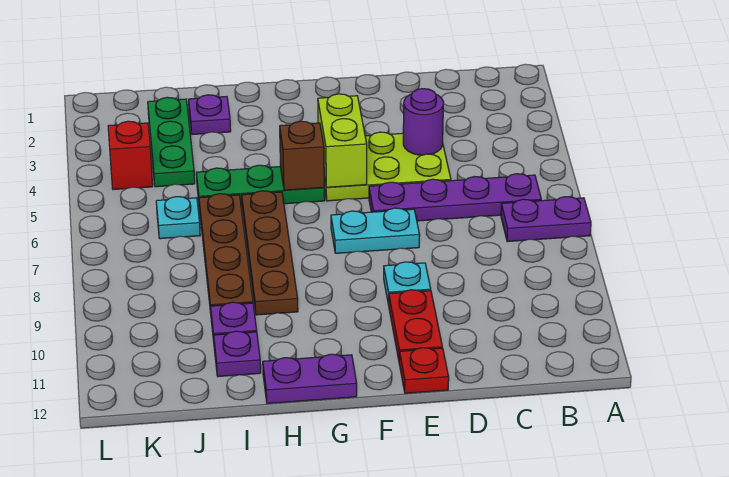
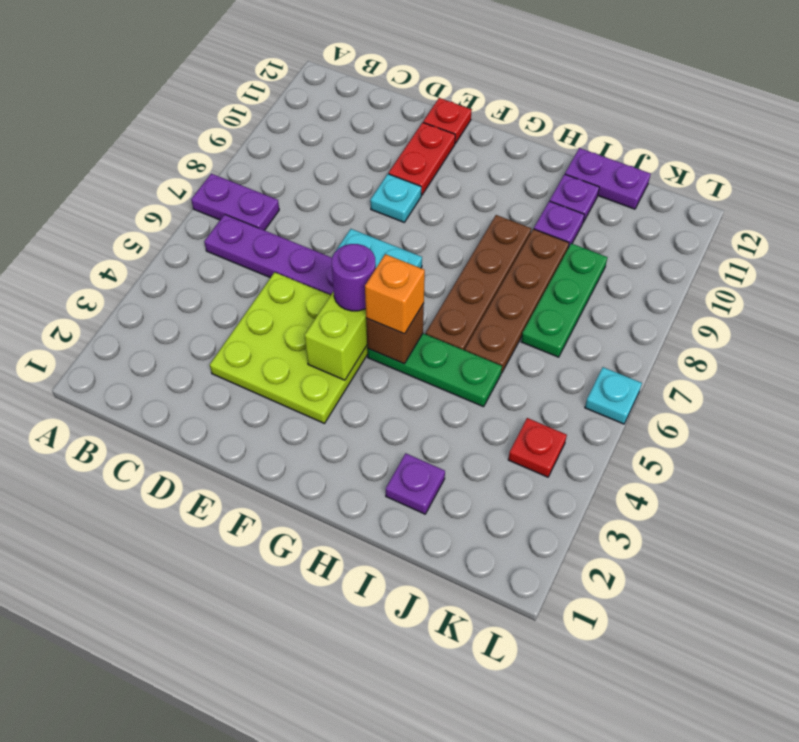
lime 2x3 plate [324,132,451,201] -> lime 3x3 plate [210,272,368,424]
purple 1x1 round brick [403,89,443,155] -> purple 1x1 round brick moved to [332,244,376,311]
none -> orange 1x1 brick [365,254,425,334]
purple 1x2 plate [263,354,357,403] -> purple 1x2 plate moved to [565,148,651,209]
green 1x3 plate [148,97,195,187] -> green 1x3 plate moved to [521,243,608,357]
cyan 1x1 plate [156,197,200,239] -> cyan 1x1 plate moved to [585,367,642,424]
red 1x1 brick [108,121,153,190] -> red 1x1 plate [508,418,567,477]

